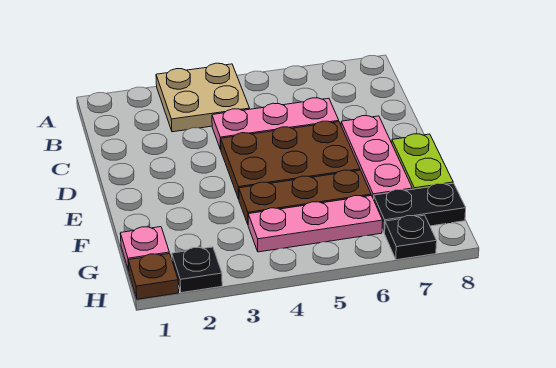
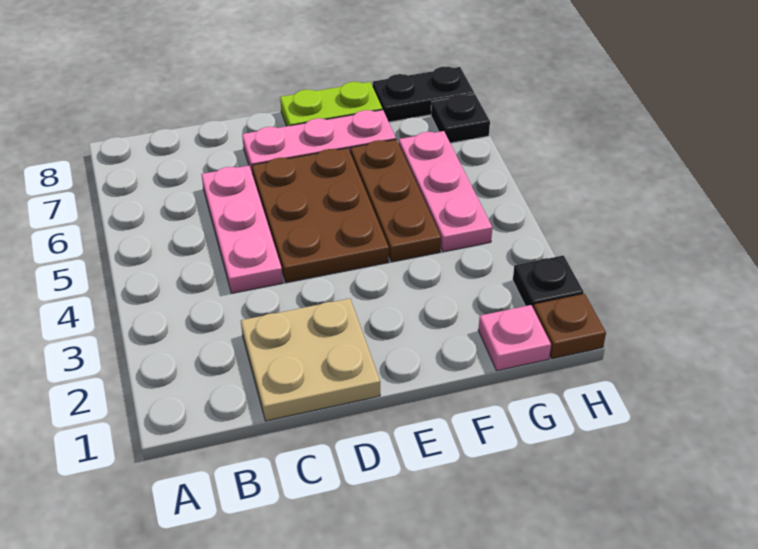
tan 2x2 plate [156,63,250,132] -> tan 2x2 plate moved to [241,298,380,421]
black 1x2 plate [374,183,466,233] -> black 1x2 plate turned to [373,67,474,122]

